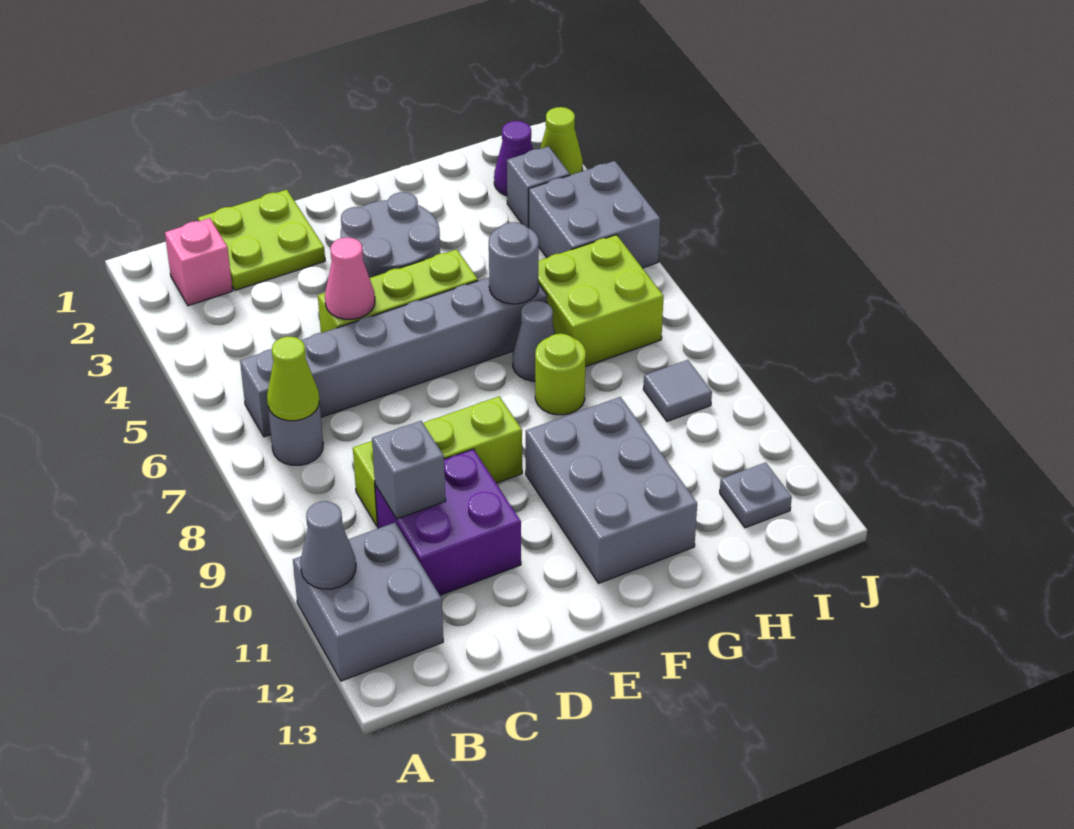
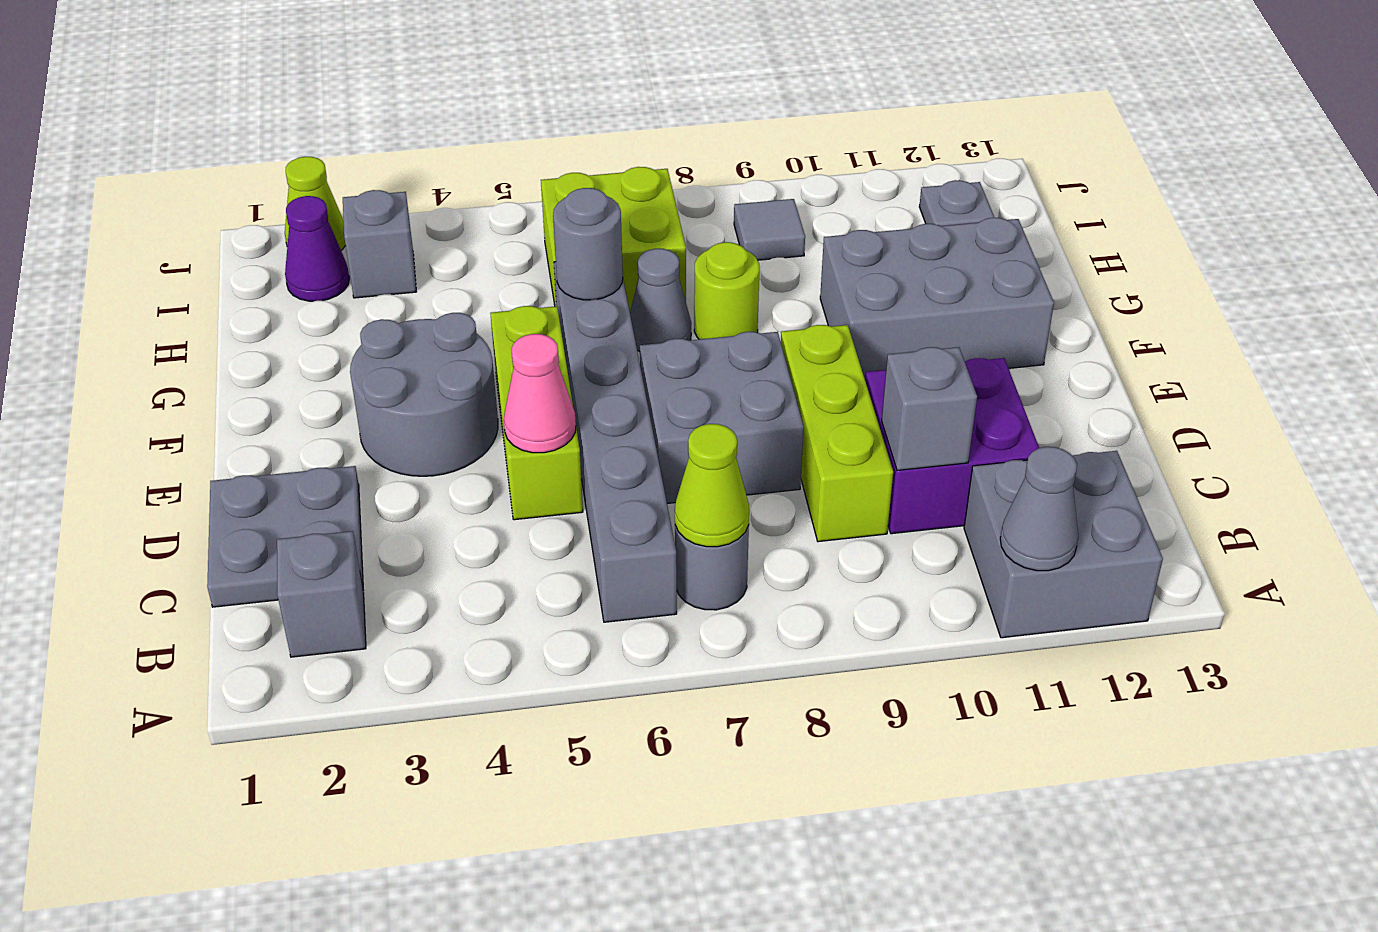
pink 1x1 brick [165,218,233,306] -> grey 1x1 brick [277,531,366,657]
lime 2x2 plate [198,190,325,290] -> grey 2x2 plate [207,466,363,607]
grey 2x2 brick [529,161,660,268] -> grey 2x2 brick moved to [640,332,804,503]

